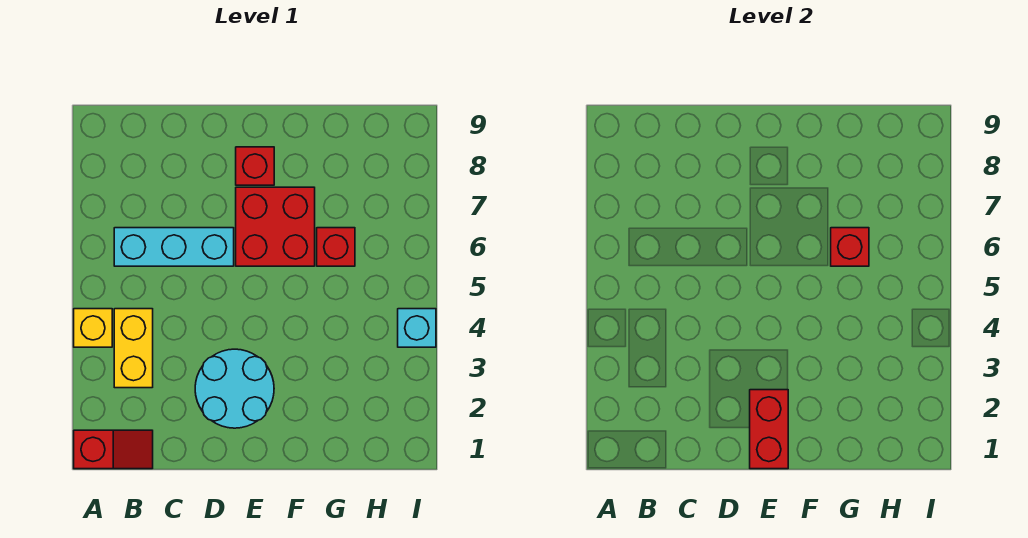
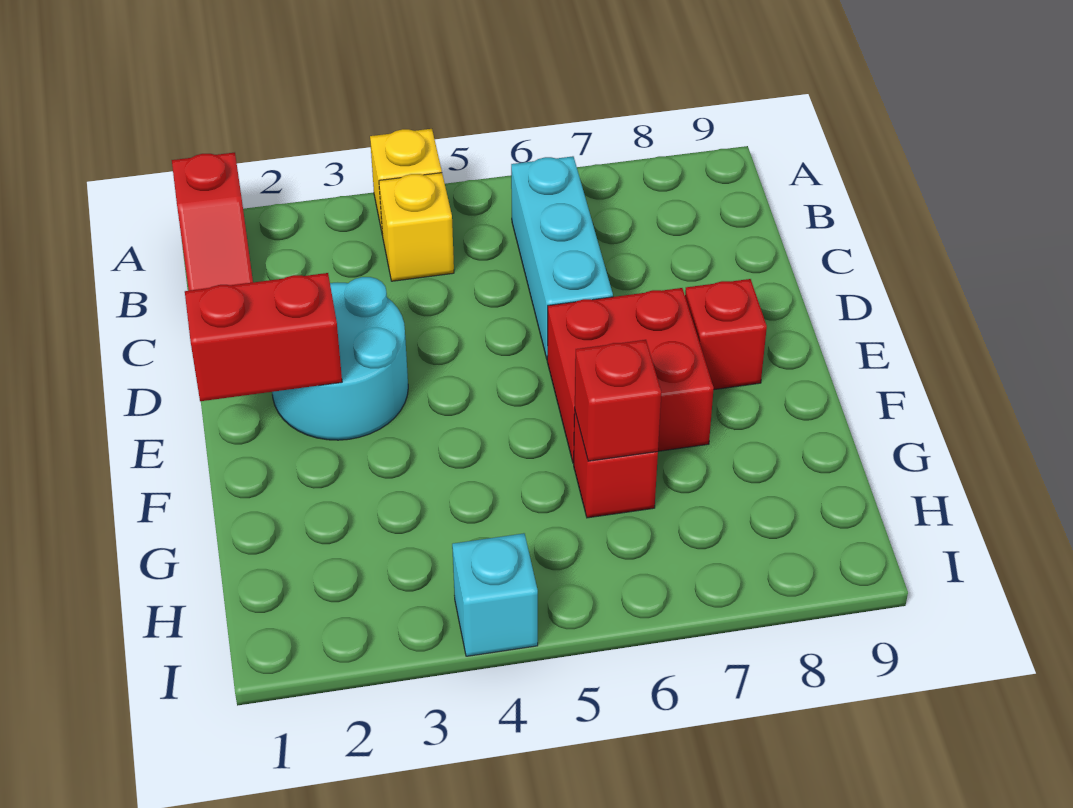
yellow 1x2 brick [114,309,153,388] -> yellow 1x1 brick [379,173,454,281]

